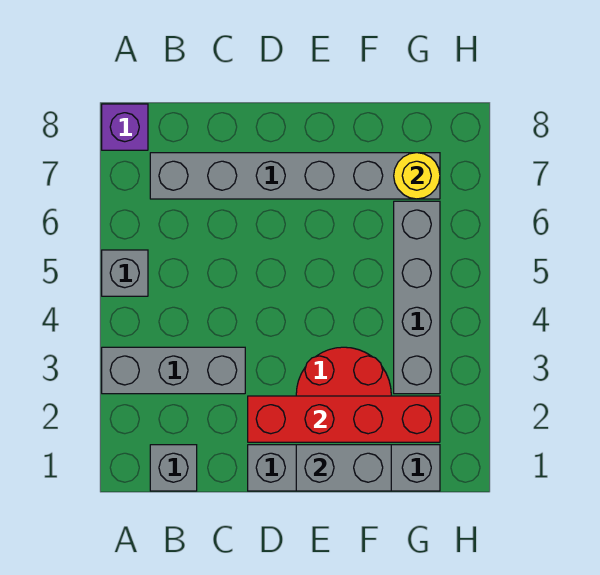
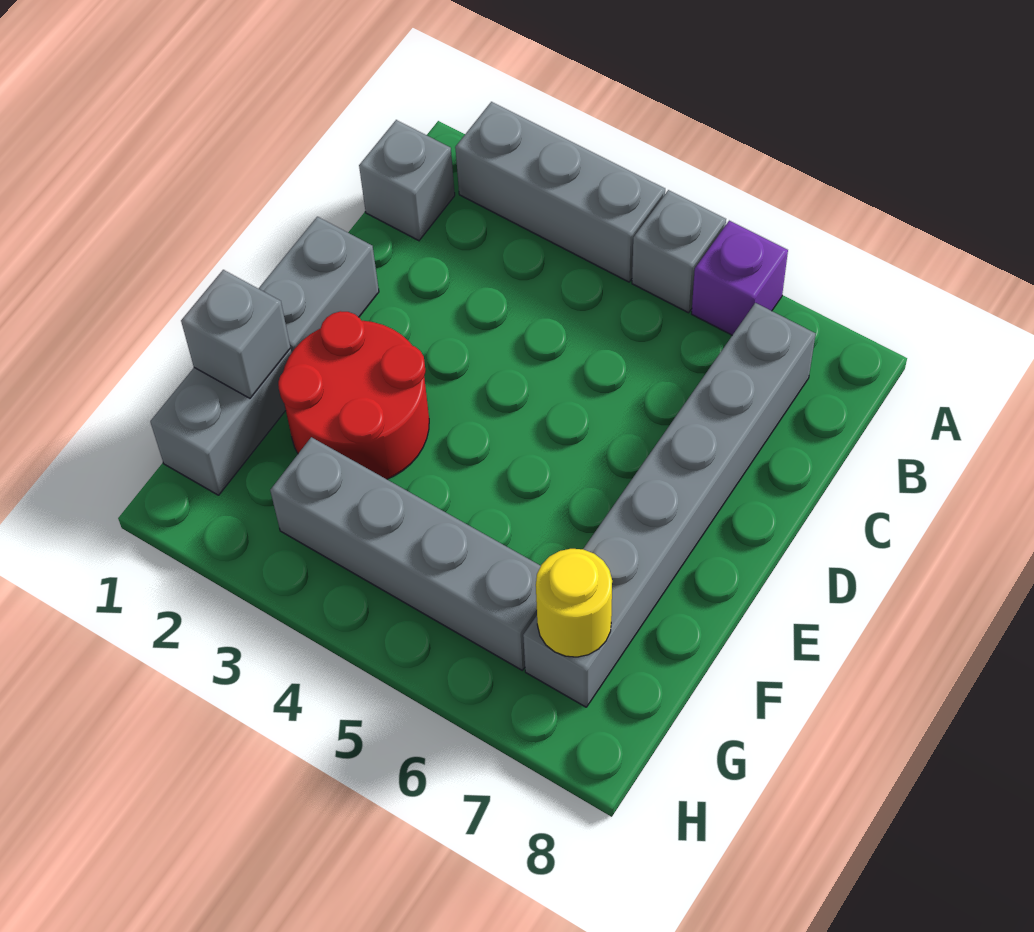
grey 1x3 brick [102,347,245,394] -> grey 1x3 brick turned to [455,102,665,282]
purple 1x1 brick [102,104,148,150] -> purple 1x1 brick moved to [692,221,788,335]
red 1x4 brick [248,396,440,442] -> none
grey 1x2 brick [296,445,391,491] -> grey 1x1 brick [181,270,290,398]

